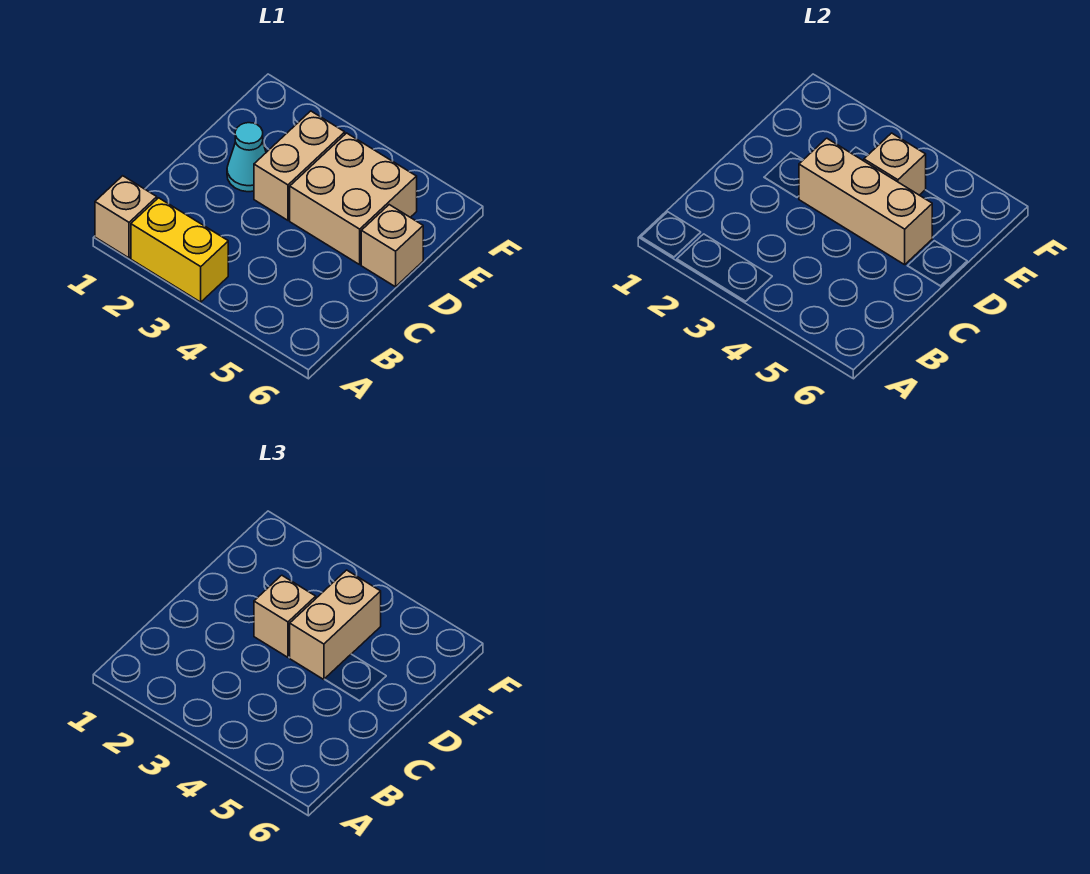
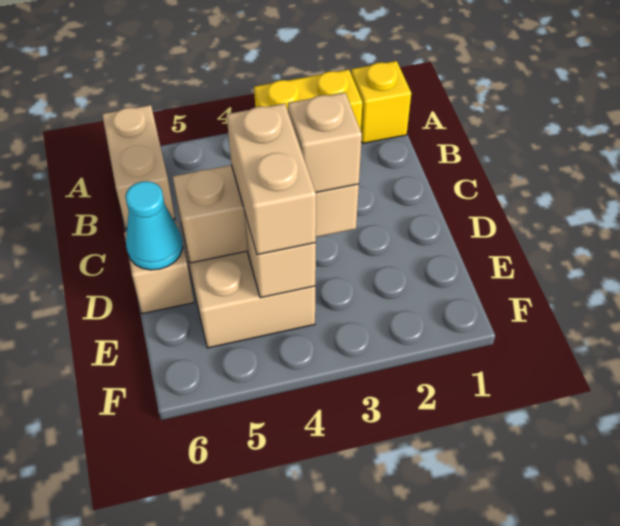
tan 1x1 brick [95,176,157,258] -> yellow 1x1 brick [351,61,411,144]
cyan 1x1 cone [227,123,266,192] -> cyan 1x1 cone moved to [125,181,183,270]
tan 1x2 brick [254,111,345,220] -> tan 1x2 brick moved to [102,105,175,229]

